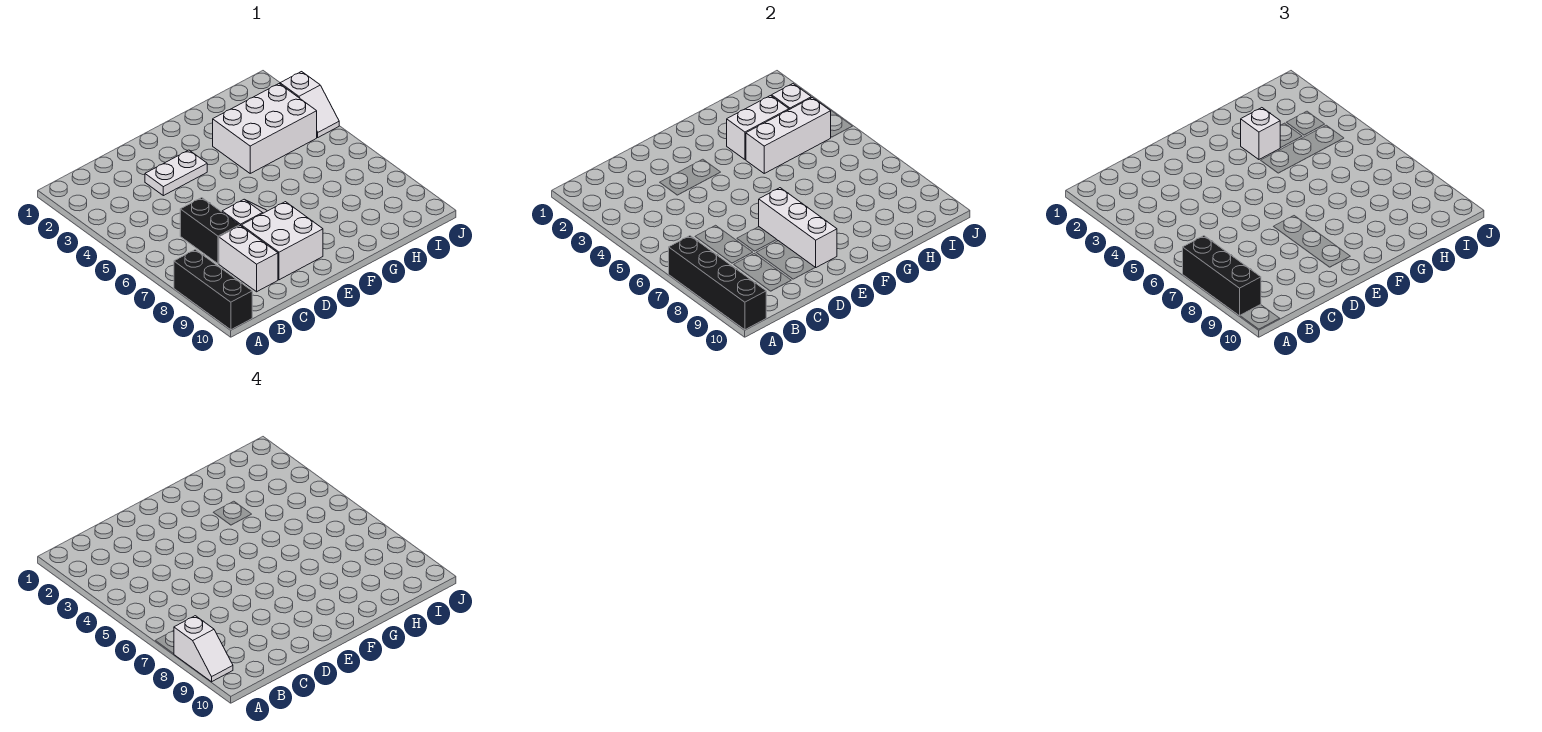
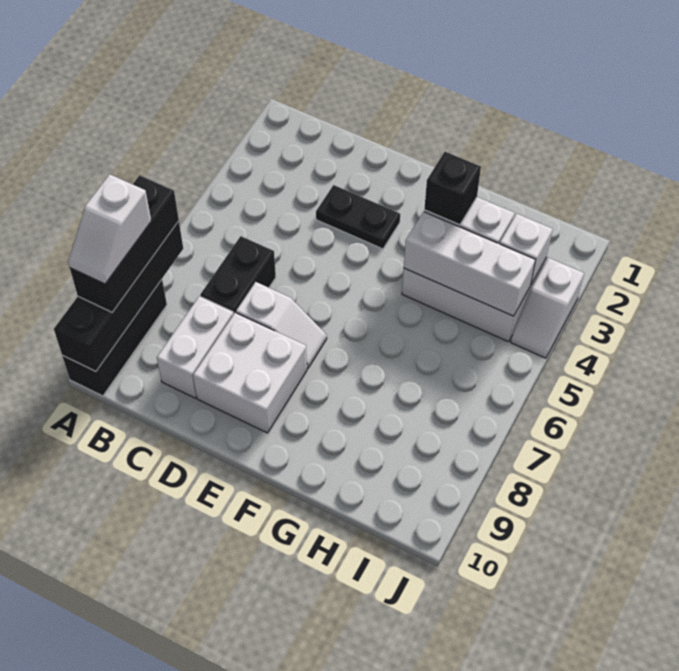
white 1x2 plate [145,150,207,196] -> black 1x2 plate [316,185,400,249]
white 1x3 brick [759,188,837,268] -> none
white 1x1 brick [1241,108,1280,159] -> black 1x1 brick [424,152,481,225]

